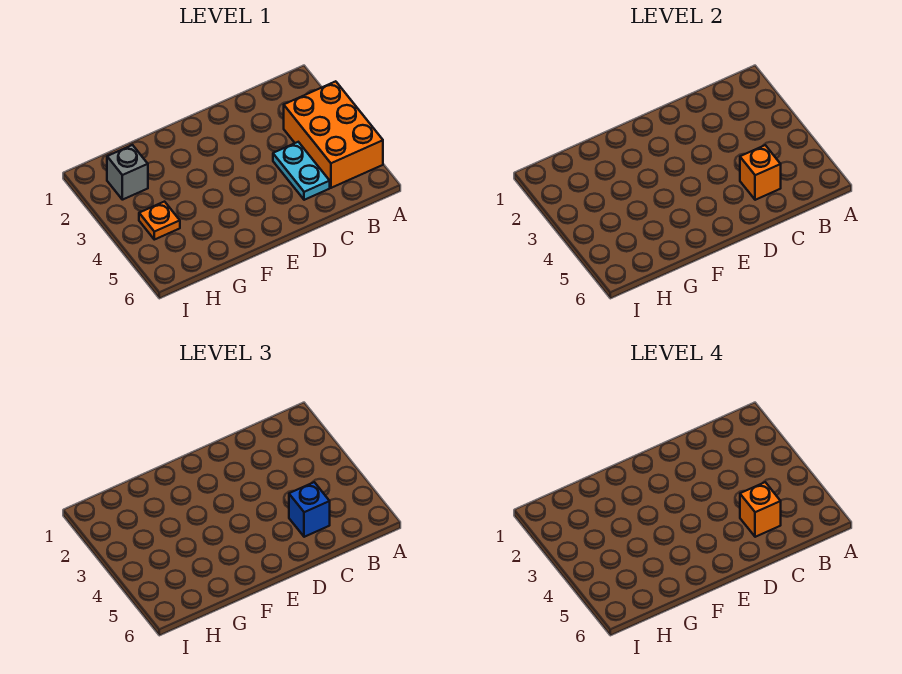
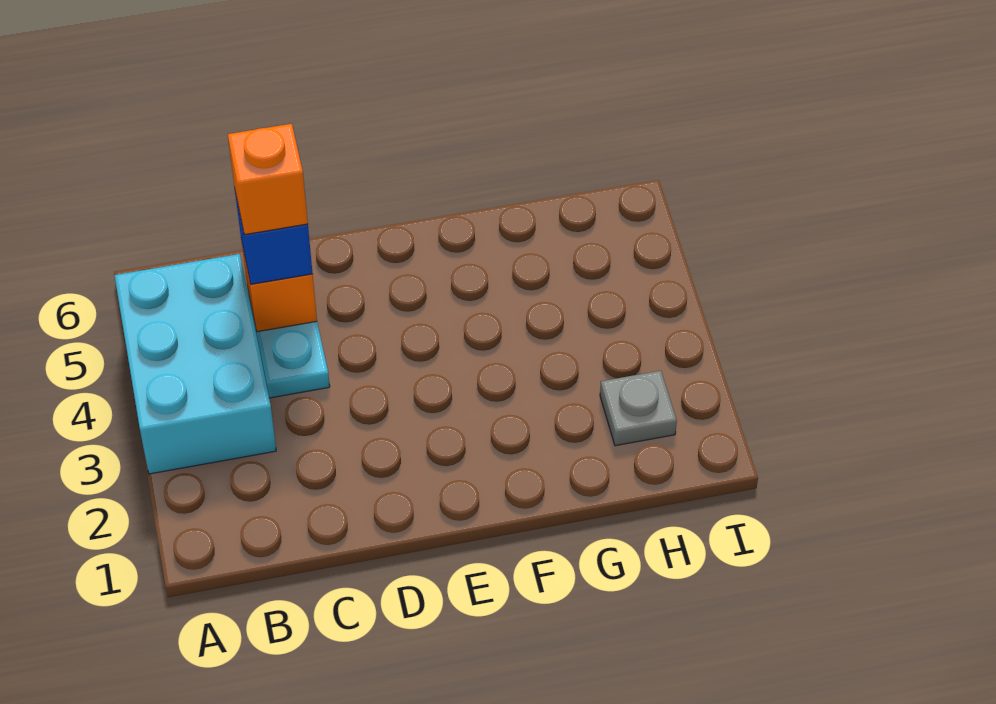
orange 2x3 brick [284,81,383,188] -> cyan 2x3 brick [114,254,276,474]
grey 1x1 brick [107,145,148,200] -> grey 1x1 plate [600,371,677,446]
orange 1x1 plate [139,202,180,240] -> none

